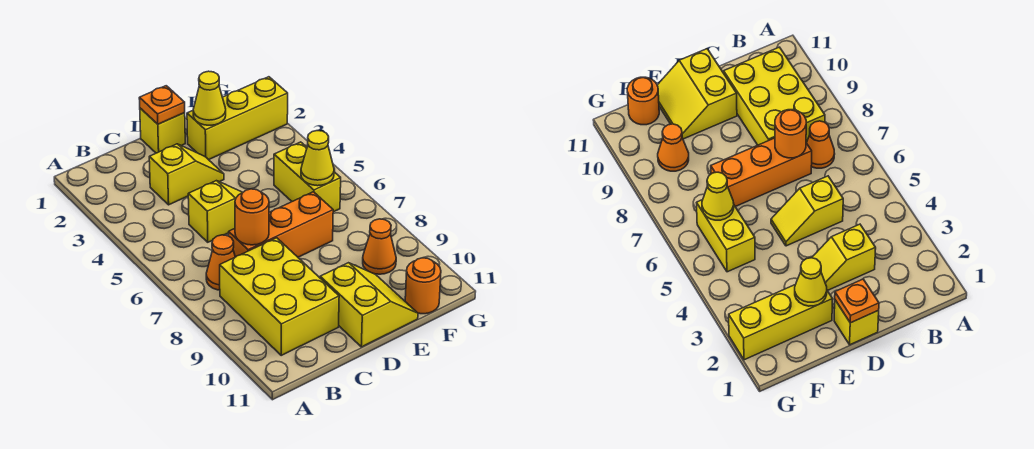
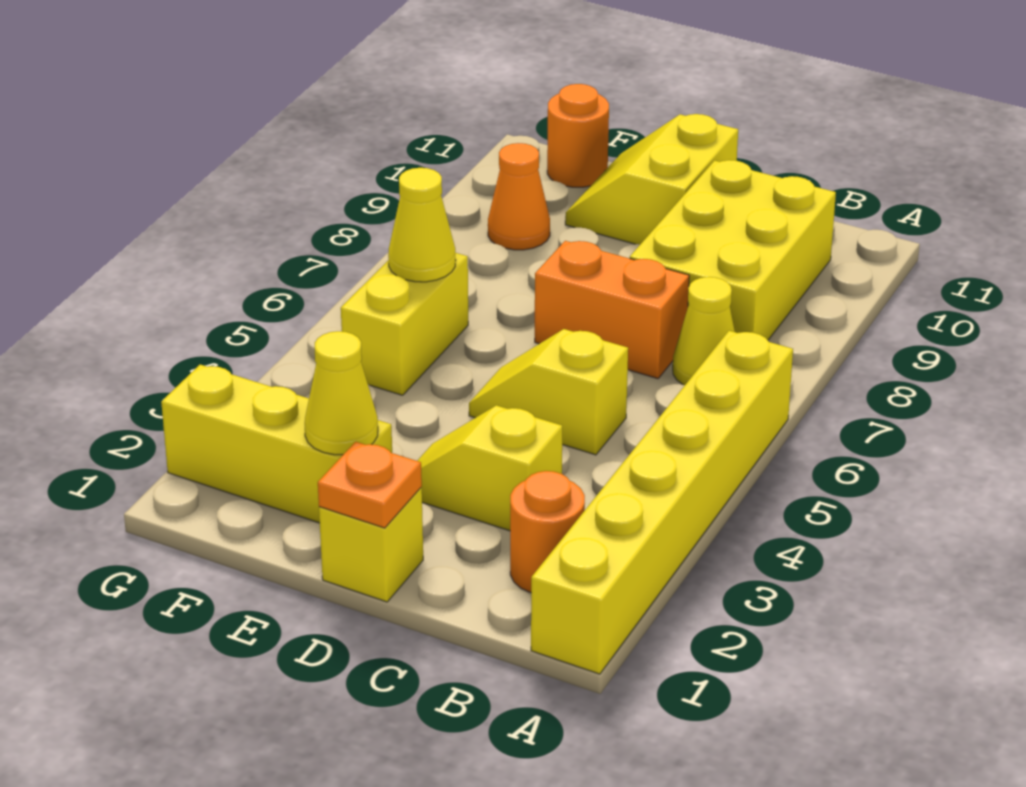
none -> yellow 1x6 brick [531,331,793,674]
orange 1x1 cone [206,235,235,290] -> yellow 1x1 cone [673,277,735,385]
orange 1x3 brick [229,192,333,257] -> orange 1x2 brick [535,241,689,379]
orange 1x1 round brick [235,189,269,245] -> orange 1x1 round brick moved to [510,471,585,593]

